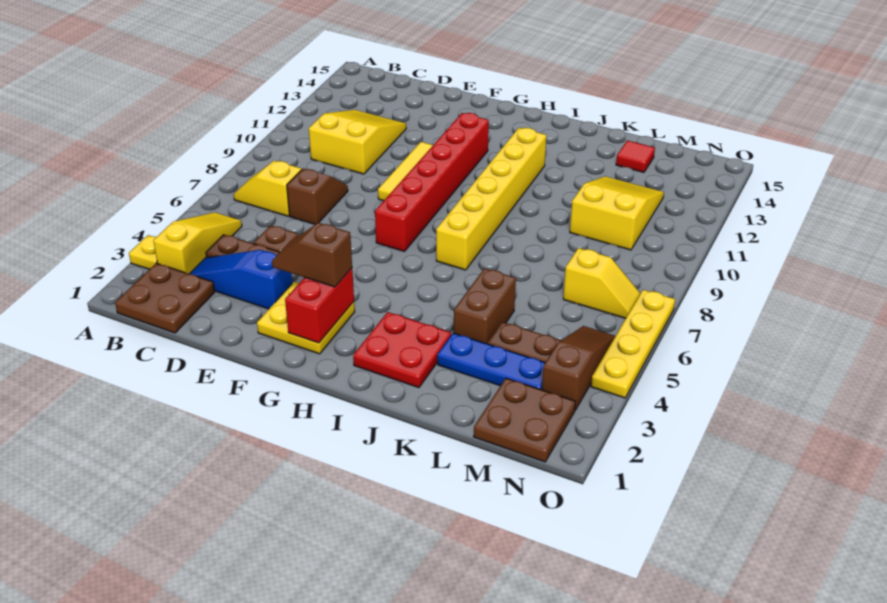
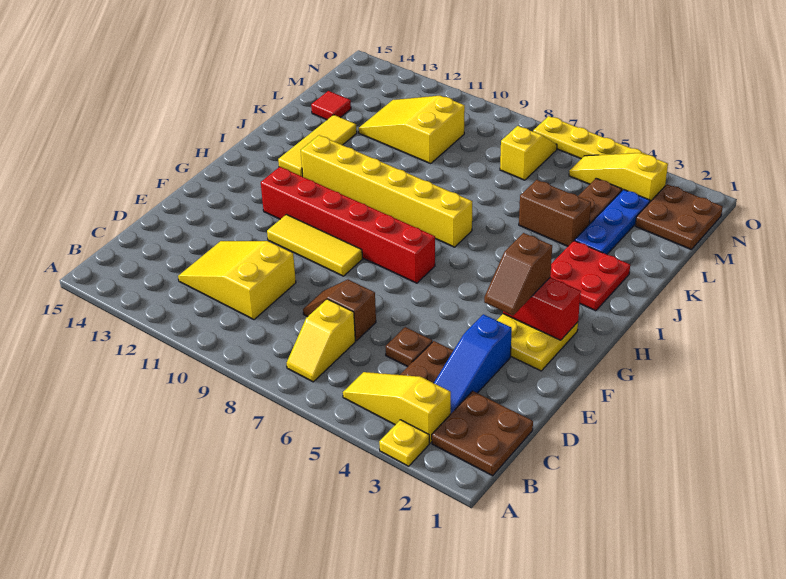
none -> yellow 1x3 tile [278,115,357,177]
brown 1x3 slope [542,326,615,410] -> yellow 1x3 slope [569,153,668,202]

